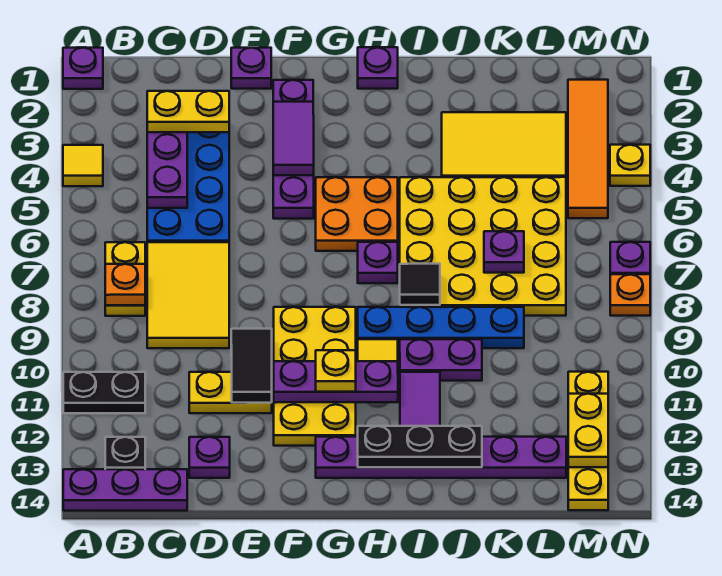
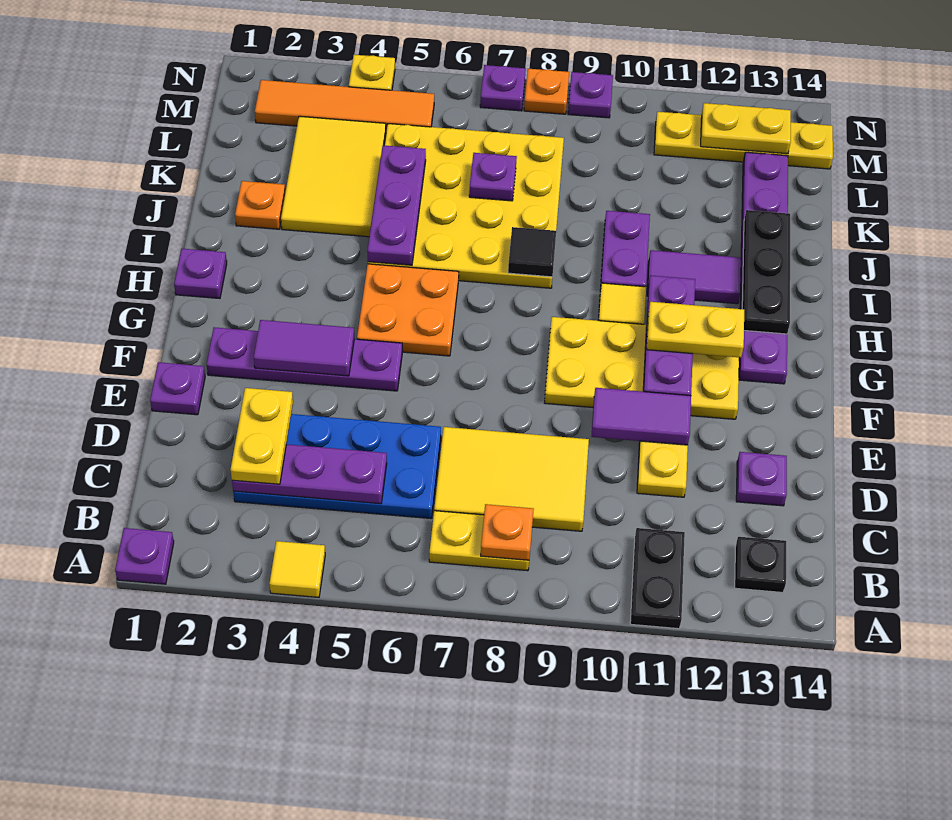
purple 1x3 plate [63,469,187,511] -> purple 1x3 plate moved to [367,145,426,265]
black 1x2 tile [231,329,272,403] -> purple 1x2 tile [591,388,691,445]
yellow 1x1 plate [316,350,356,392] -> yellow 1x2 plate [647,302,744,358]
purple 1x1 plate [358,242,398,283] -> purple 1x1 plate moved to [568,72,613,118]
blue 1x4 plate [358,307,524,348] -> none
none -> orange 1x1 plate [235,181,285,229]

